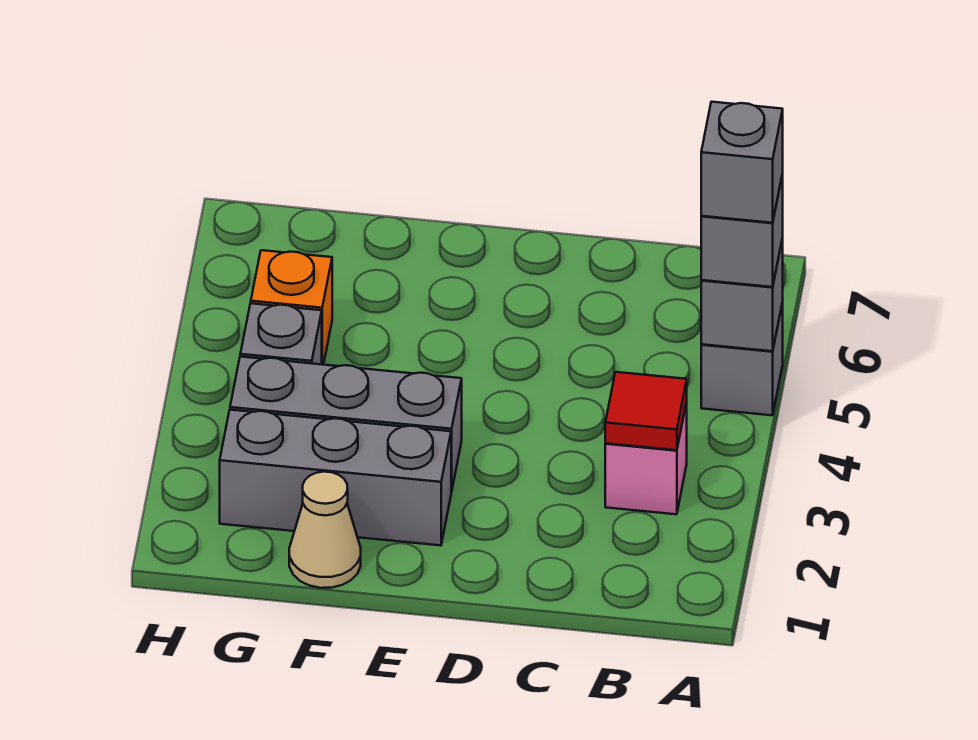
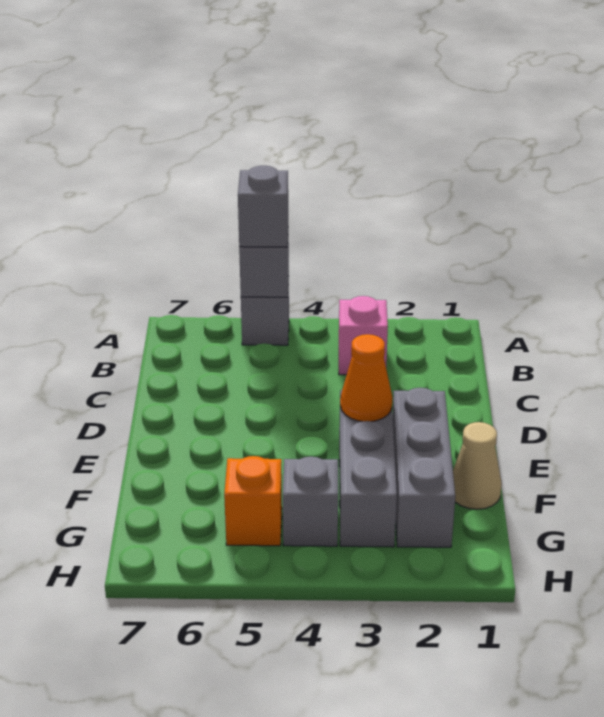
grey 1x1 brick [701,102,783,223] -> none
red 1x1 tile [605,372,687,450] -> none
none -> orange 1x1 cone [340,334,392,421]

